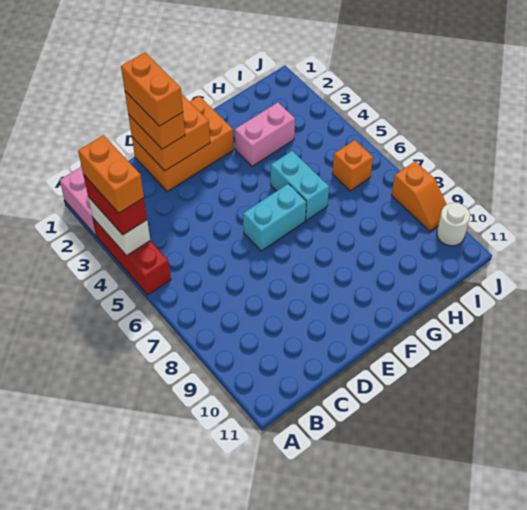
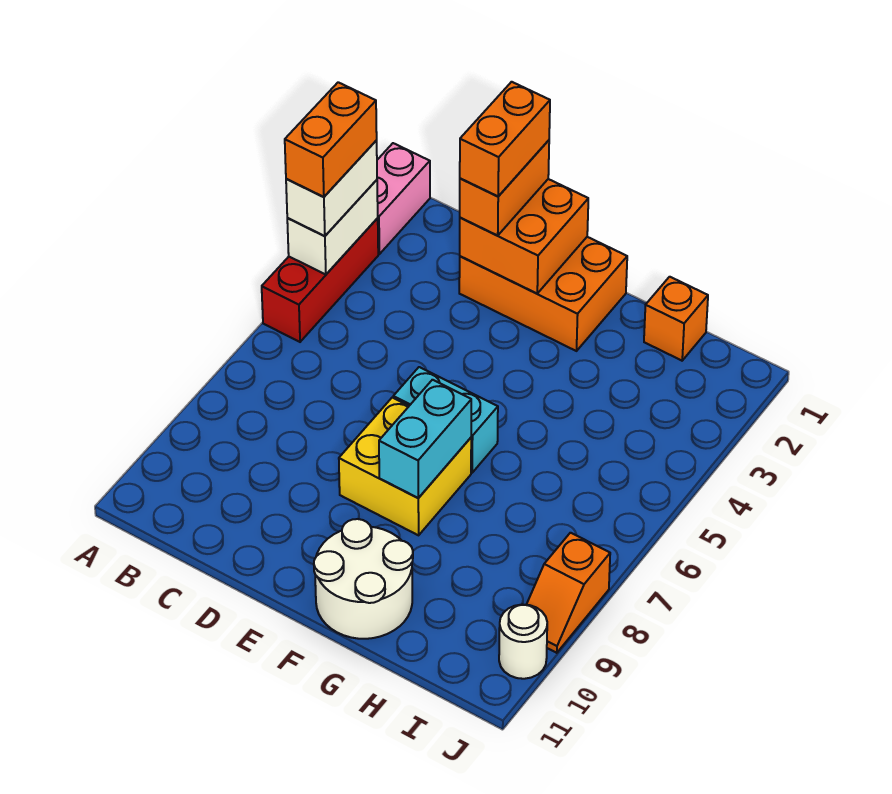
red 1x2 brick [83,174,147,235] -> white 1x2 brick [286,141,377,236]
none -> yellow 2x2 brick [339,398,471,535]
none -> white 2x2 round brick [314,519,413,639]
pink 1x2 brick [235,103,295,166] -> none
cyan 1x2 brick [271,151,329,220] -> cyan 1x2 brick moved to [379,380,471,498]
orange 1x1 brick [332,140,373,191] -> orange 1x1 brick moved to [644,277,708,361]

